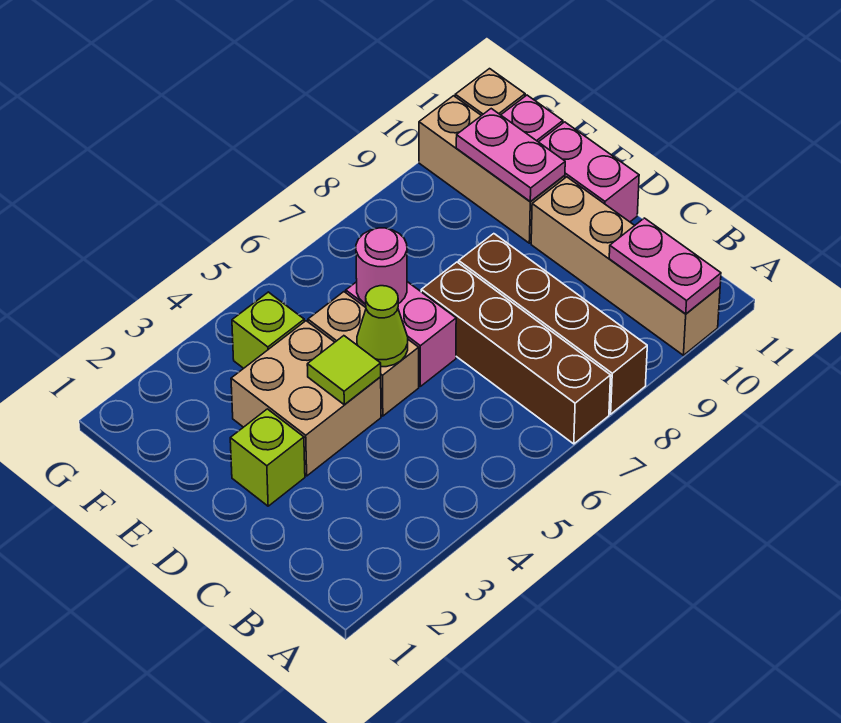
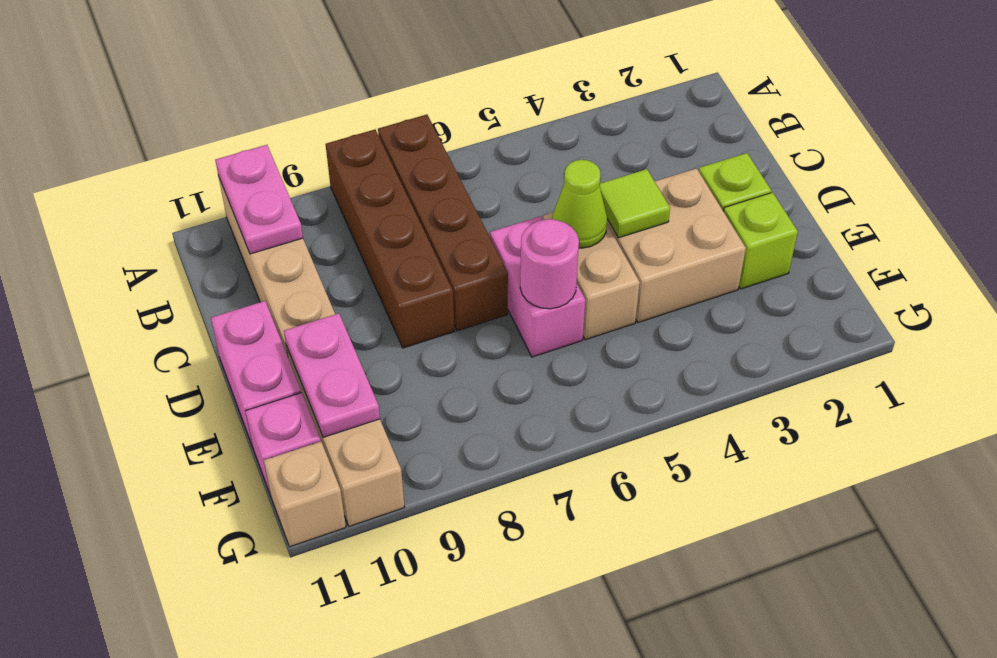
lime 1x1 brick [232,292,304,368] -> lime 1x1 brick moved to [723,192,798,289]

